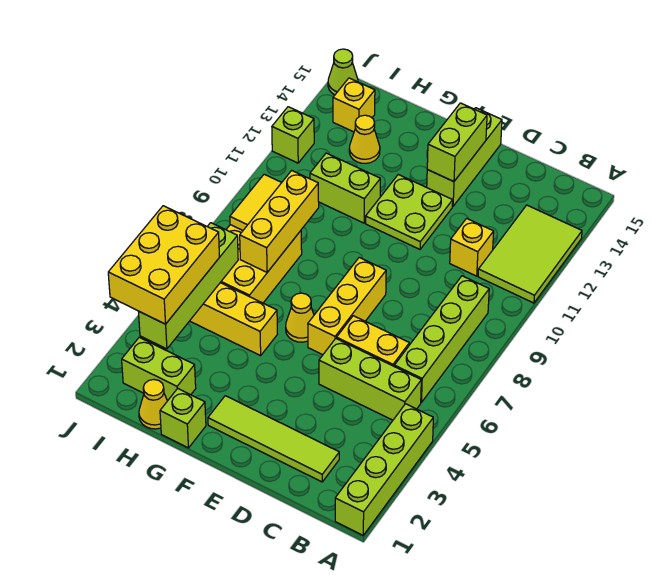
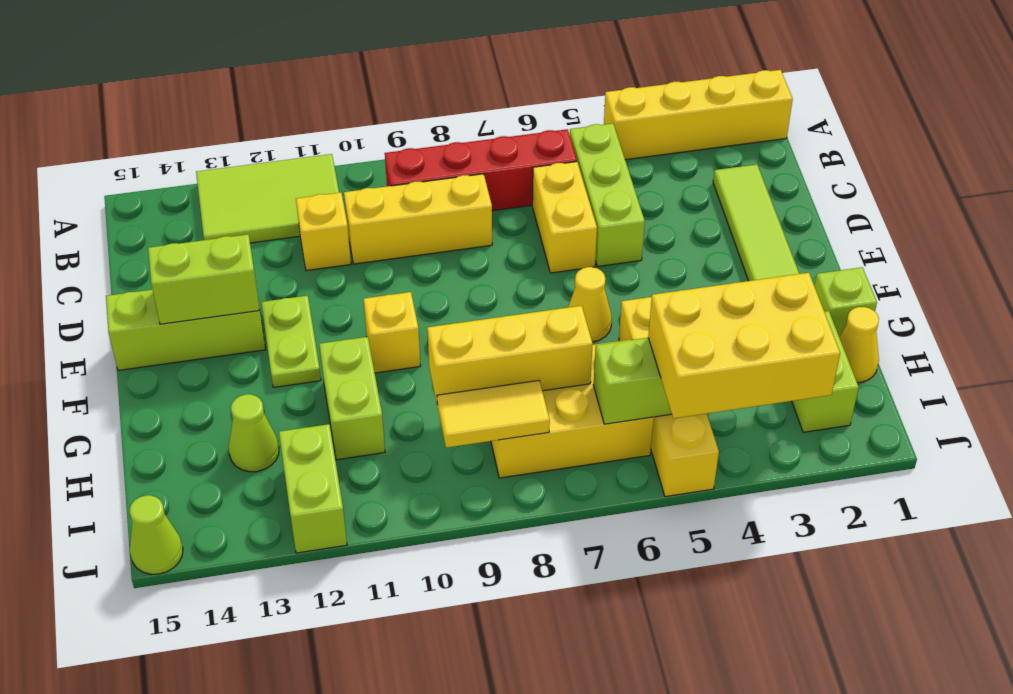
lime 1x4 brick [335,404,433,535] -> yellow 1x4 brick [604,70,793,160]
lime 1x4 brick [394,276,489,403] -> red 1x4 brick [385,129,577,211]
yellow 1x3 brick [308,257,386,355] -> yellow 1x3 brick moved to [344,174,492,264]
lime 2x2 plate [366,175,453,249] -> lime 1x2 plate [261,296,321,387]
yellow 1x1 cone [349,115,380,163] -> lime 1x1 cone [229,394,279,472]
yellow 1x1 brick [333,78,375,132] -> yellow 1x1 brick moved to [364,292,420,373]
lime 1x1 brick [272,107,314,163] -> lime 1x2 brick [279,424,347,553]

